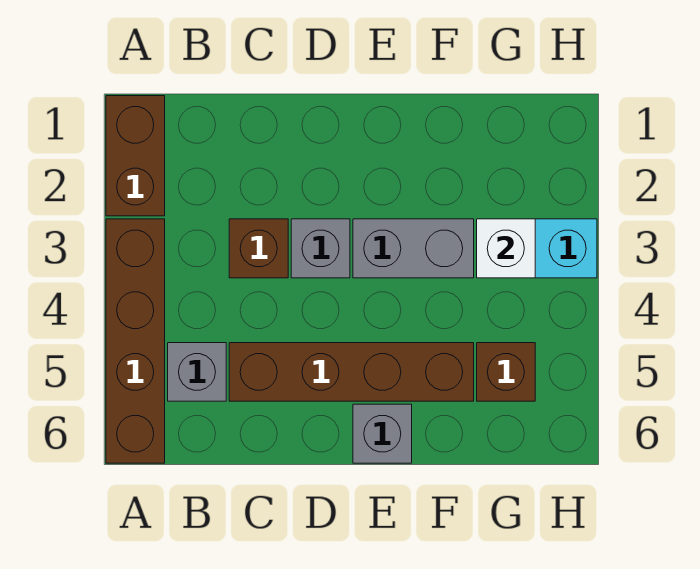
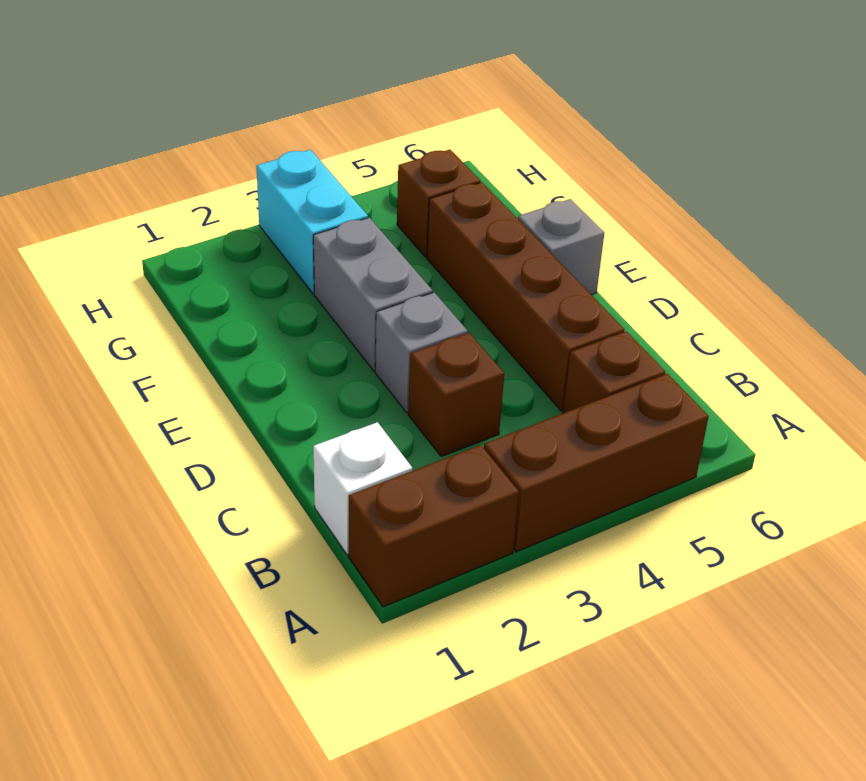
brown 1x4 brick [106,219,165,463] -> brown 1x3 brick [484,374,709,552]
grey 1x1 brick [168,343,226,401] -> brown 1x1 brick [563,331,665,413]
white 1x1 brick [477,219,535,278] -> white 1x1 brick moved to [313,422,412,555]

